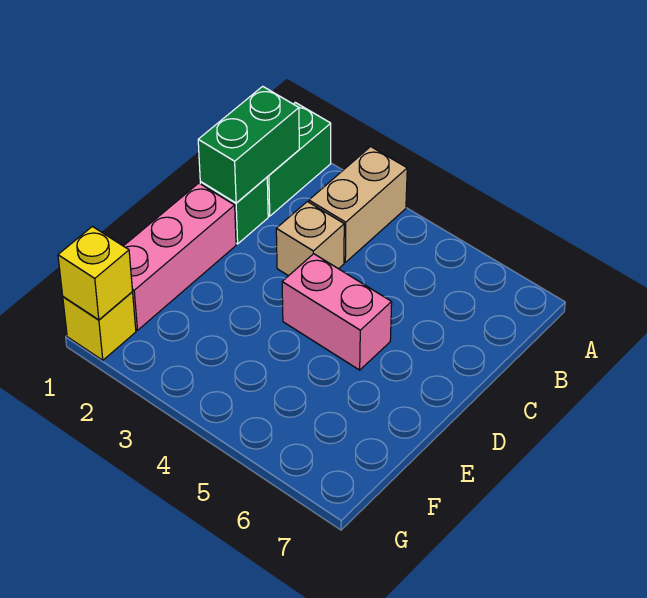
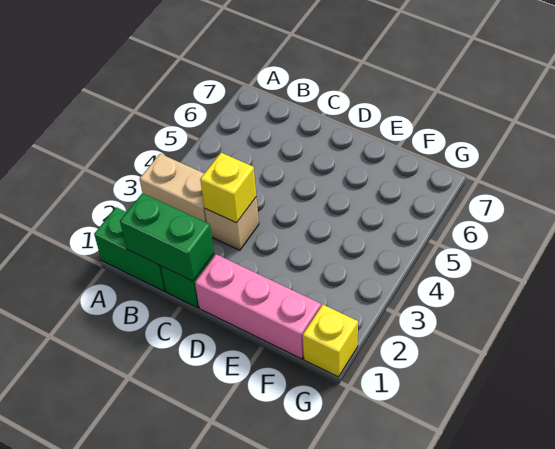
pink 1x2 brick [282,254,392,370] -> none
yellow 1x1 brick [58,227,132,320] -> yellow 1x1 brick moved to [200,153,256,223]

